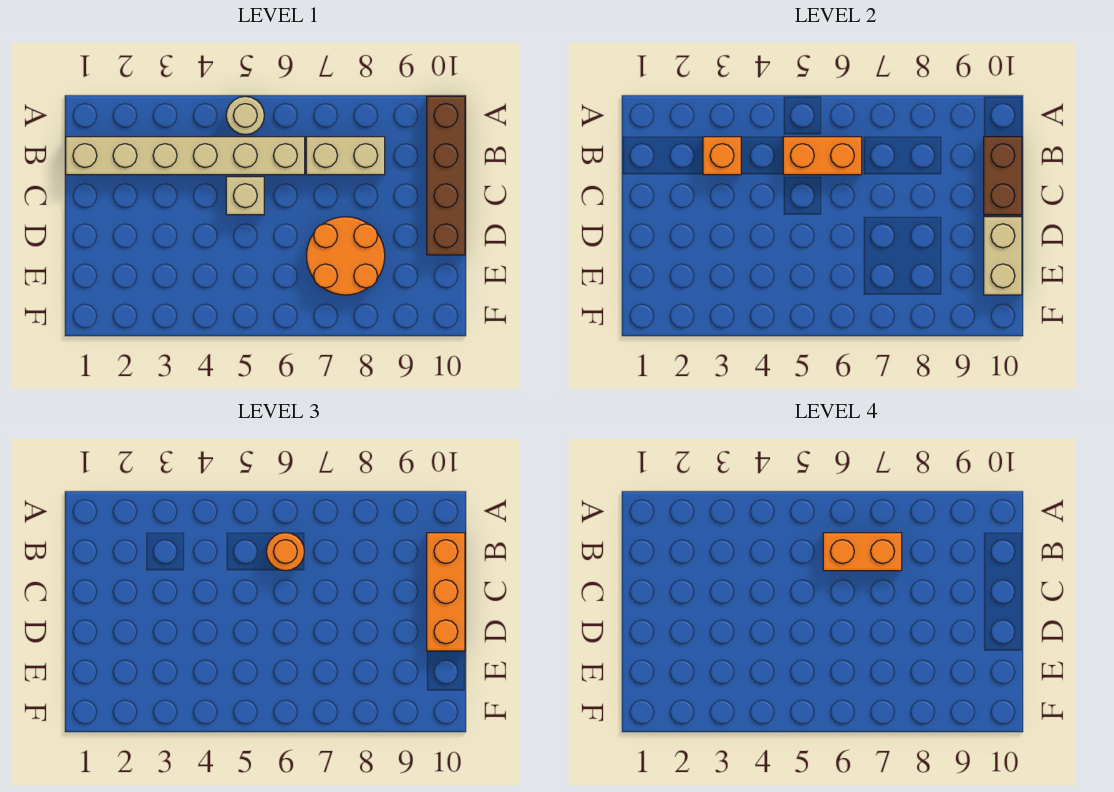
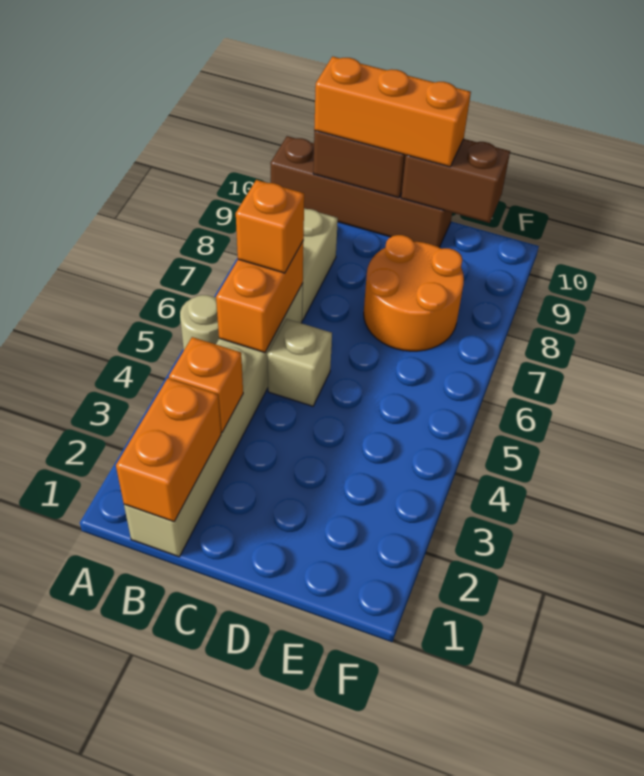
orange 1x1 round brick [266,533,305,571] -> orange 1x1 brick [236,180,304,273]
orange 1x2 brick [823,533,902,571] -> orange 1x2 brick moved to [116,378,221,522]
tan 1x2 brick [984,217,1022,295] -> brown 1x2 brick [401,139,510,223]

